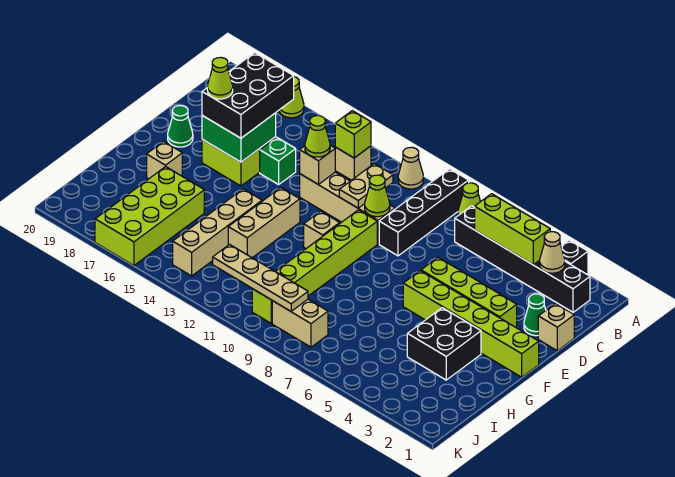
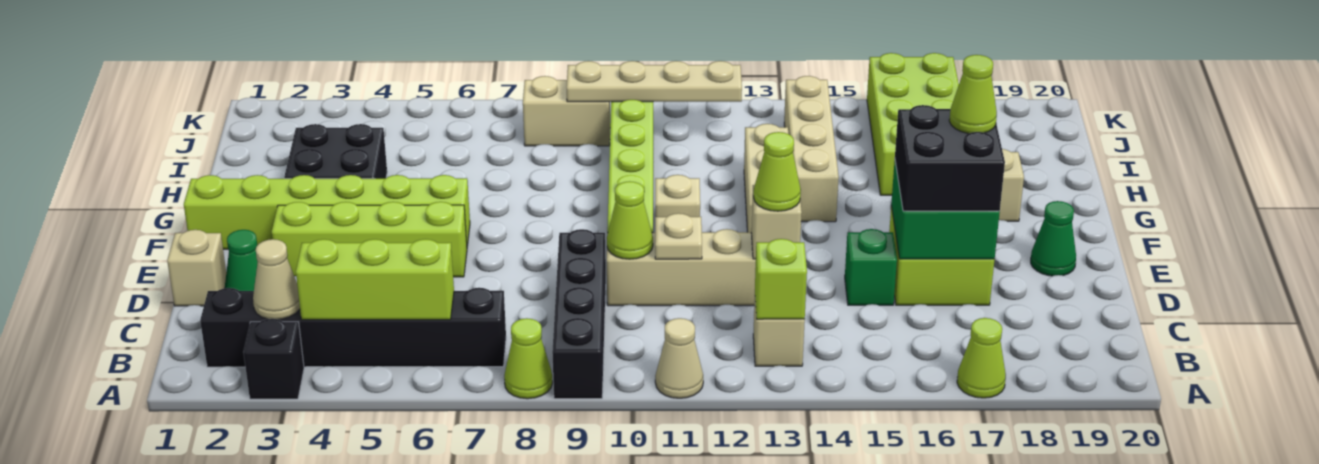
tan 1x2 plate [339,164,393,208] -> tan 1x1 plate [655,213,702,259]
black 2x3 brick [202,53,294,138] -> black 2x2 brick [895,105,1005,211]

